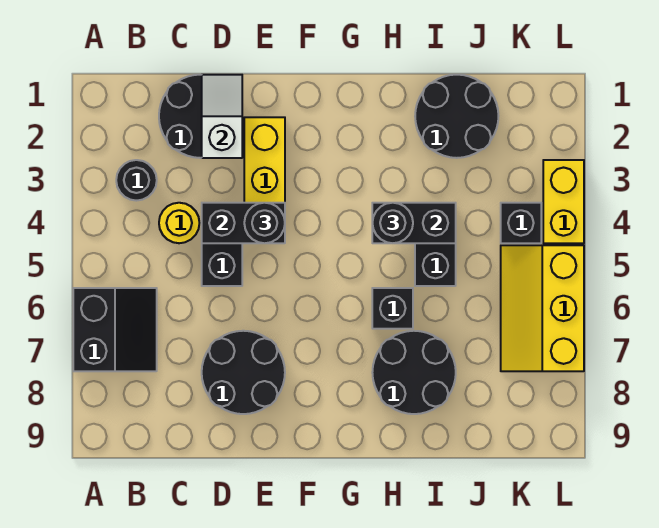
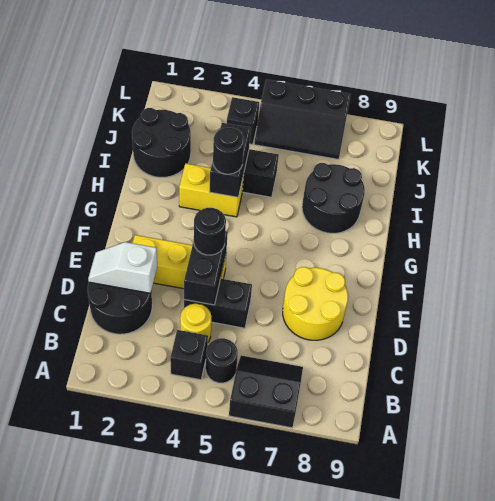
black 1x1 round brick [116,160,157,201] -> black 1x1 round brick moved to [206,338,238,383]
black 2x2 round brick [202,331,285,414] -> yellow 2x2 round brick [283,267,348,340]
black 1x1 brick [372,288,413,329] -> black 1x1 brick moved to [170,330,208,380]
yellow 2x3 slope [501,245,584,371] -> black 2x3 slope [254,79,350,159]
yellow 1x2 brick [543,160,584,243] -> yellow 1x2 brick moved to [179,164,243,217]

